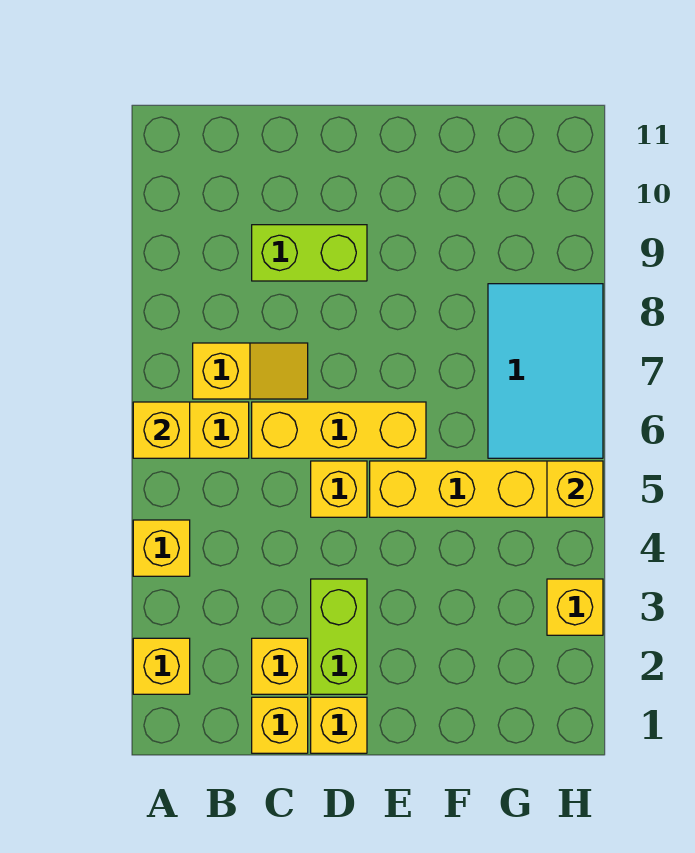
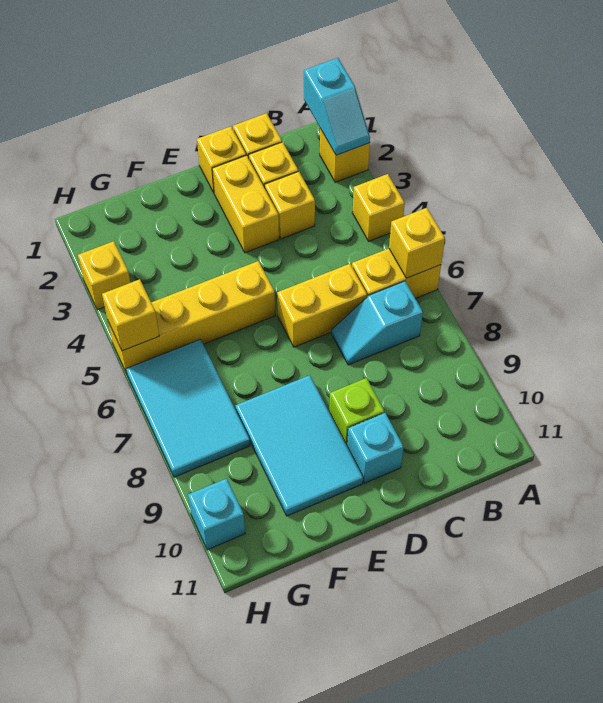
none -> cyan 1x2 slope [304,58,370,155]
yellow 1x2 slope [193,343,308,399] -> cyan 1x2 slope [332,281,423,365]
yellow 1x3 brick [252,402,426,458] -> yellow 1x2 brick [277,264,367,347]
lime 1x2 brick [252,225,367,281] -> lime 1x1 brick [329,378,384,445]
lime 1x2 brick [311,579,367,694] -> yellow 1x2 brick [212,155,279,253]
yellow 1x1 brick [311,461,367,517] -> yellow 1x1 brick moved to [265,171,315,239]
none -> cyan 1x1 brick [347,413,404,483]
none -> cyan 2x3 tile [235,375,363,516]
none -> cyan 1x1 brick [188,479,245,550]

